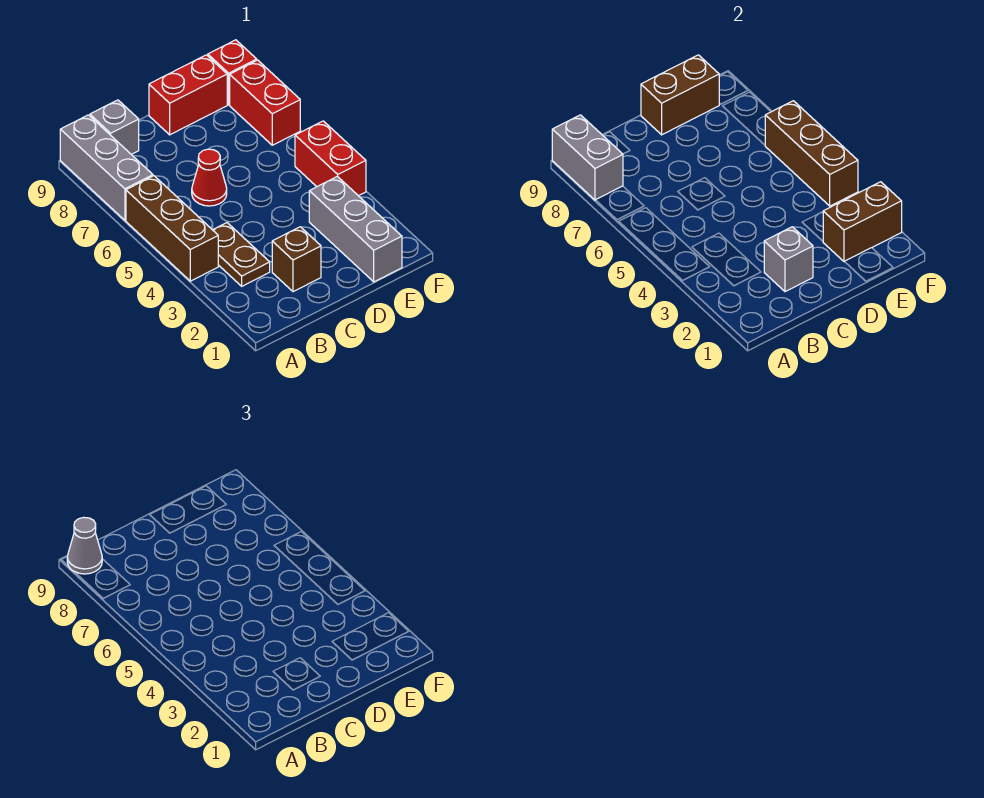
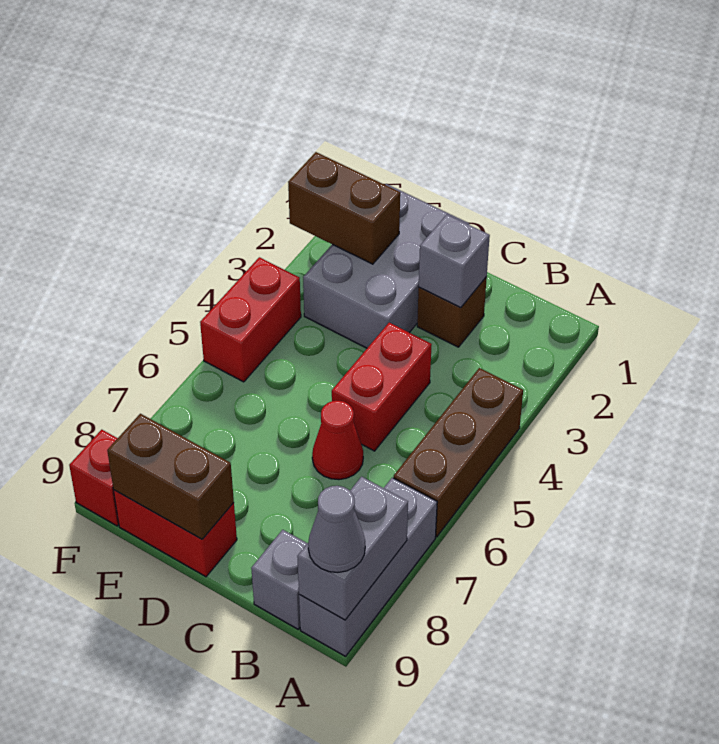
brown 1x2 plate [213,223,270,286] -> none
grey 1x3 brick [309,176,402,282] -> grey 2x3 brick [303,184,469,348]
brown 1x3 brick [765,101,858,206] -> none
red 1x2 brick [230,60,300,145] -> red 1x2 brick moved to [332,323,432,451]

